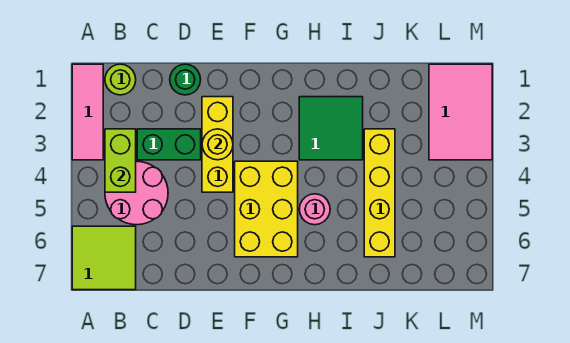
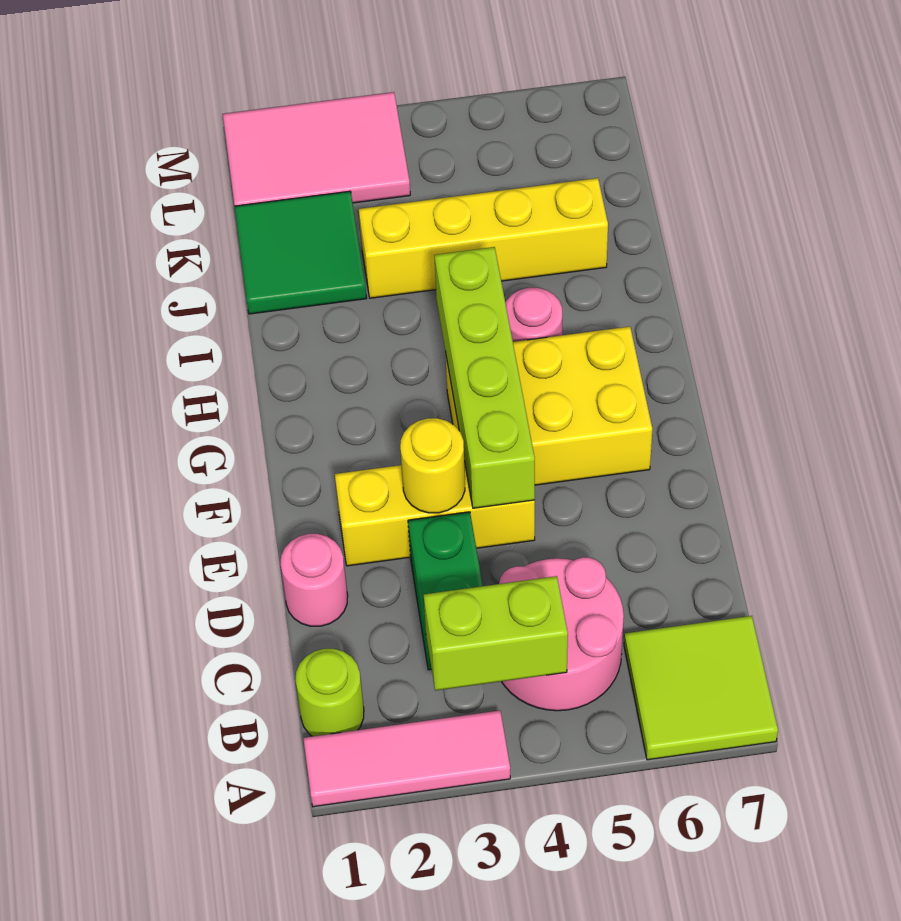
green 1x1 round brick [170,64,201,95] -> pink 1x1 round brick [281,534,348,626]
none -> lime 1x4 brick [434,247,535,508]
green 2x2 tile [299,97,363,160] -> green 2x2 tile moved to [235,191,367,314]

